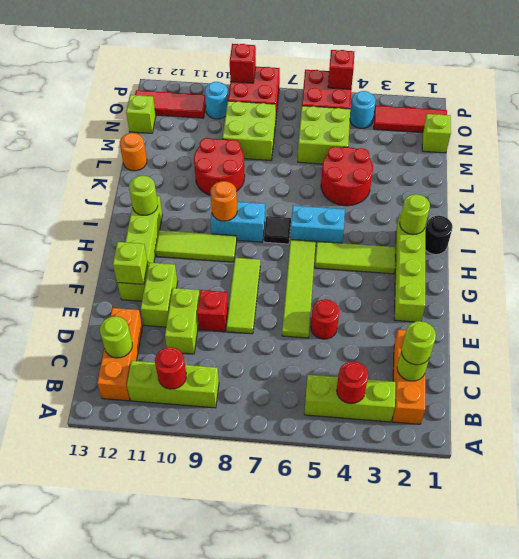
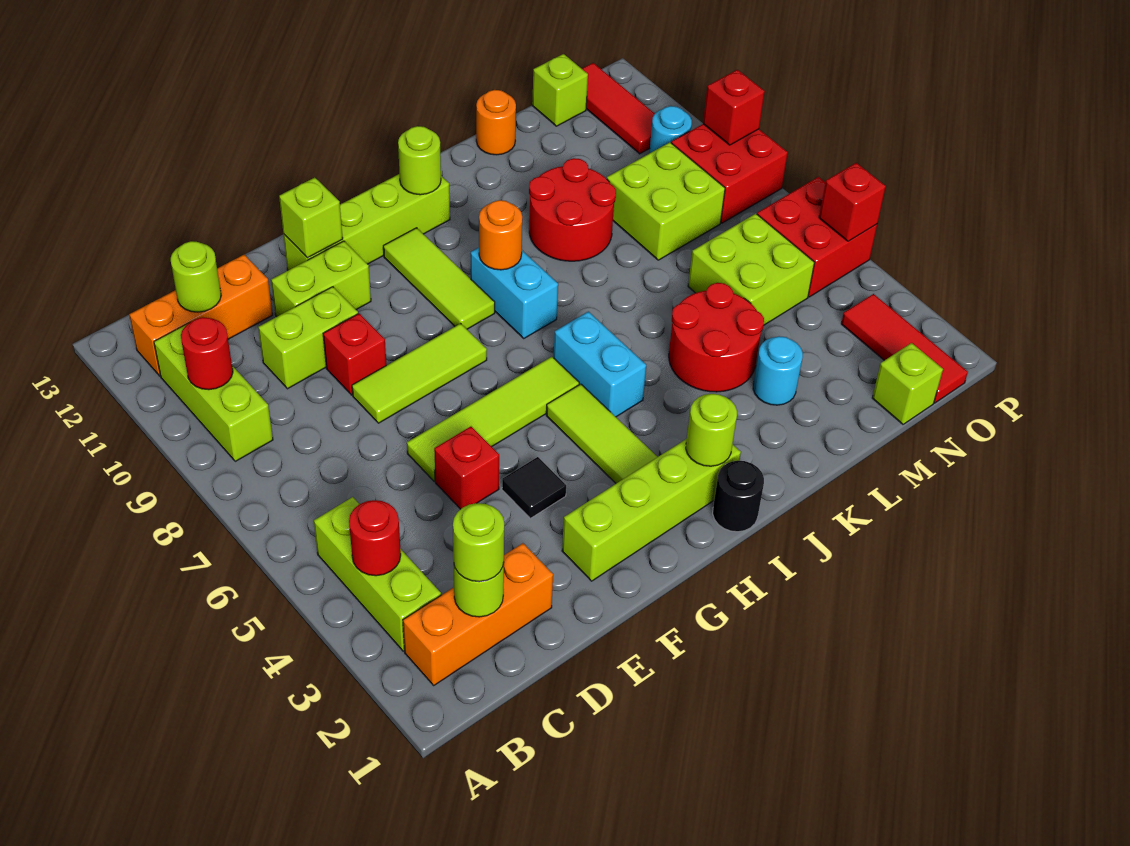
red 1x1 round brick [311,299,339,339] -> red 1x1 brick [434,427,499,509]
black 1x1 tile [264,216,291,244] -> black 1x1 tile moved to [502,457,566,518]
cyan 1x1 round brick [350,91,376,128] -> cyan 1x1 round brick moved to [753,336,803,405]

